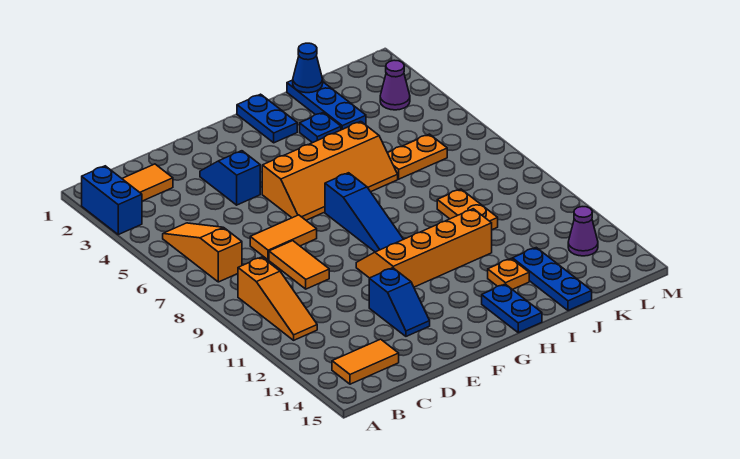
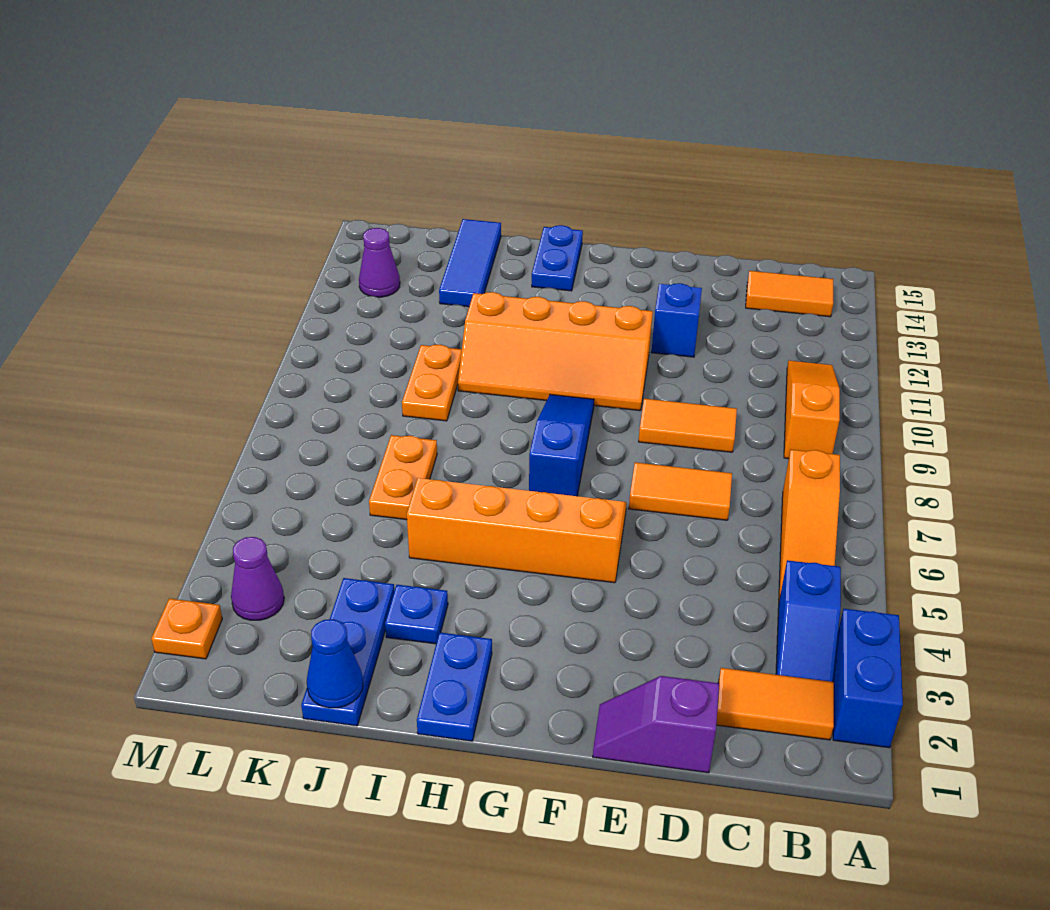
none -> purple 1x2 slope [593,676,719,773]
orange 1x2 tile [269,241,329,289] -> orange 1x2 tile turned to [639,399,737,452]
blue 1x2 slope [200,151,260,205] -> blue 1x2 slope moved to [776,560,841,682]
orange 1x1 plate [488,259,529,290] -> orange 1x1 plate moved to [151,598,222,659]
orange 1x2 plate [388,134,447,179] -> orange 1x2 plate turned to [369,435,437,520]
blue 1x3 plate [513,248,592,311] -> blue 1x3 tile [439,219,501,307]

